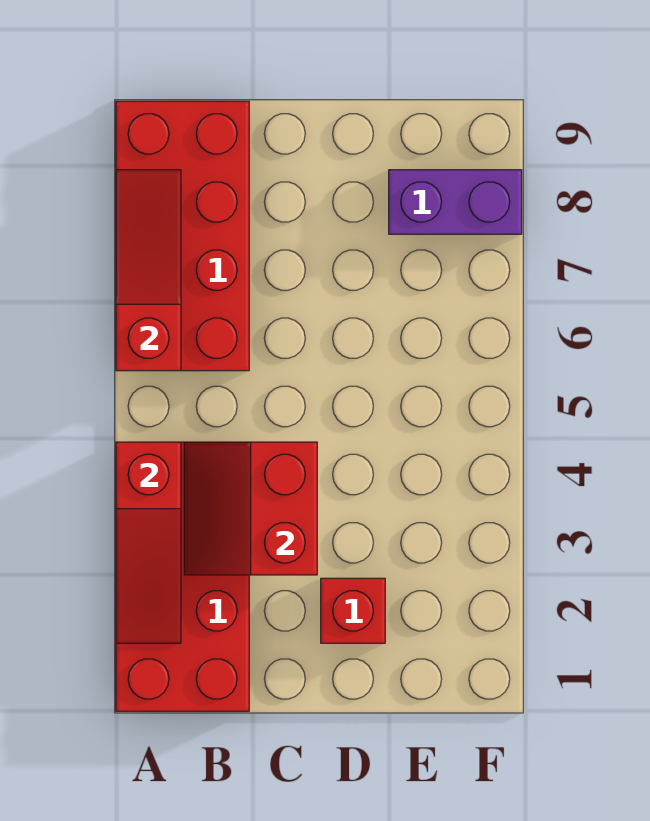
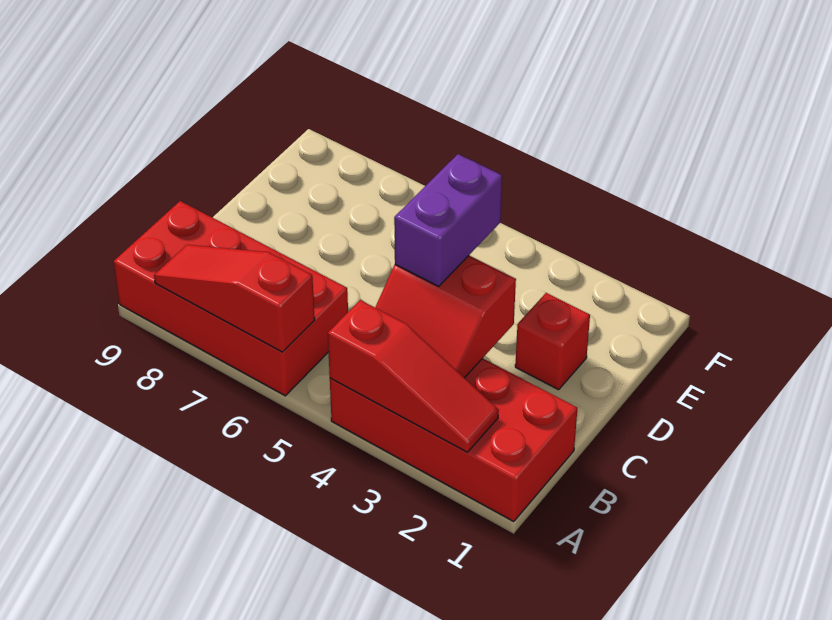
purple 1x2 brick [389,170,522,234] -> purple 1x2 brick moved to [394,154,502,286]

